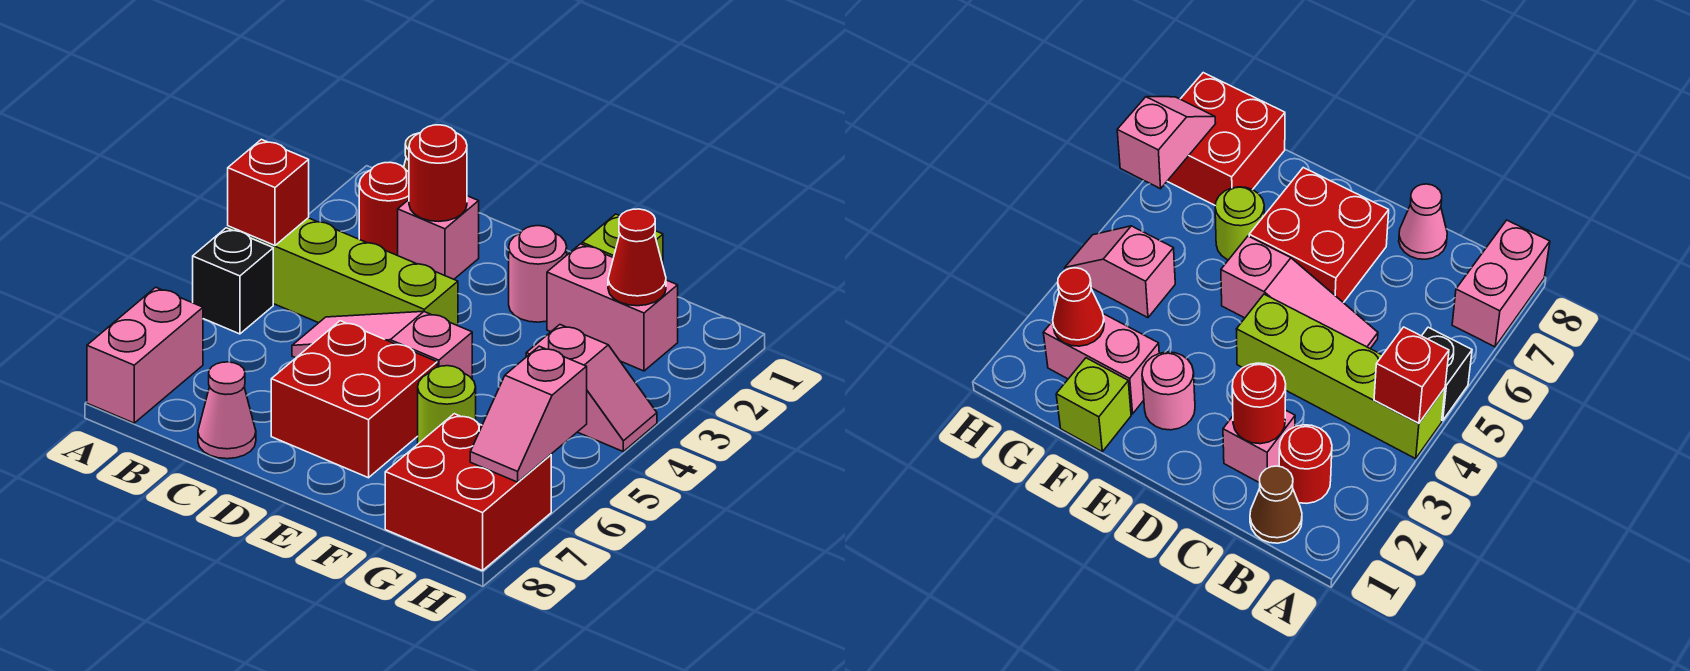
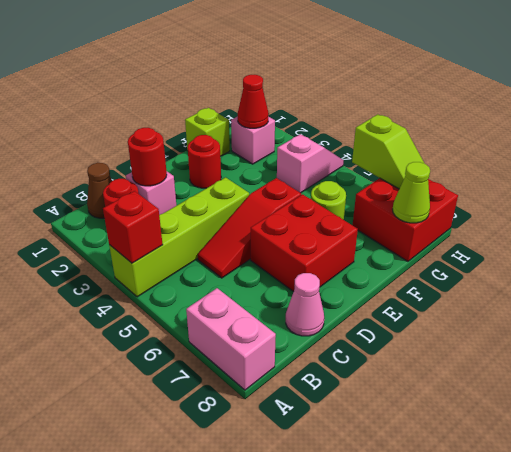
black 1x1 brick [193,228,273,334] -> none
pink 1x3 slope [292,311,472,378] -> red 1x3 slope [198,178,301,278]
pink 1x1 round brick [509,226,567,322] -> red 1x1 round brick [188,135,221,188]
pink 1x2 brick [547,244,678,371] -> pink 1x1 brick [231,116,275,164]
none -> lime 1x1 cone [393,162,430,223]
pink 1x2 slope [470,346,587,482] -> lime 1x2 slope [352,114,425,189]

